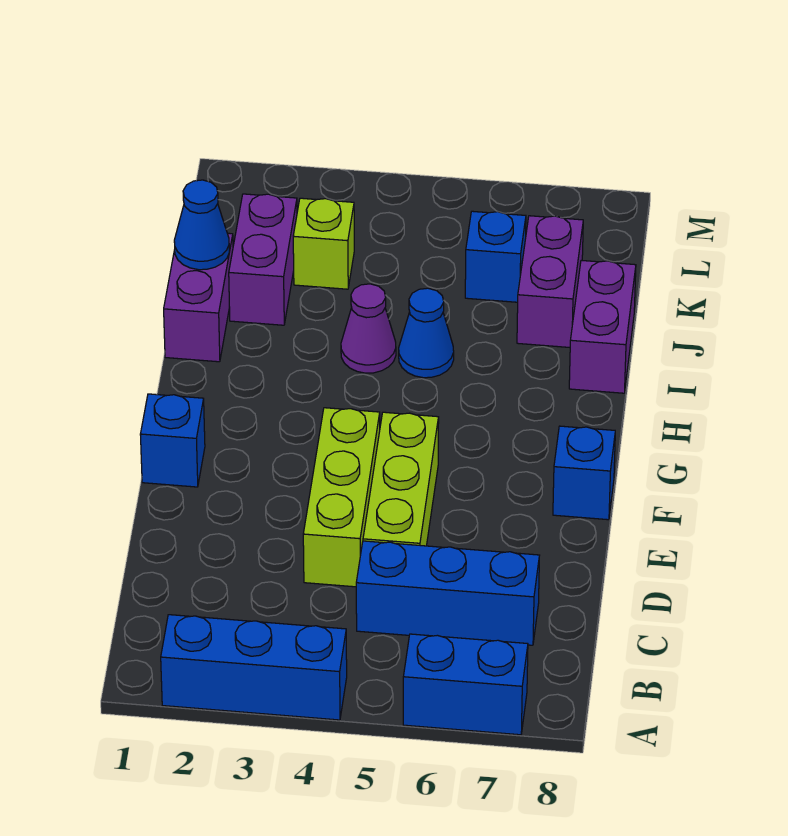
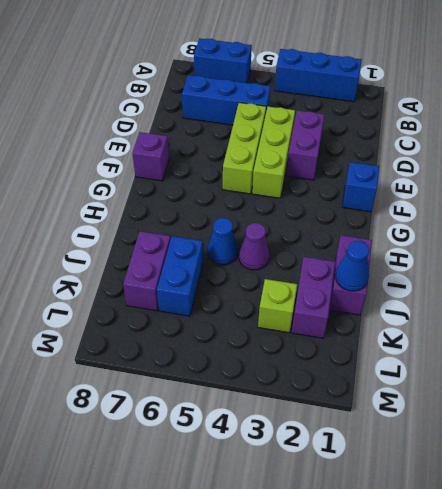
blue 1x1 brick [553,426,615,520] -> purple 1x1 brick [132,132,169,181]
purple 1x2 brick [569,260,636,393] -> purple 1x2 brick moved to [286,111,324,180]
blue 1x1 brick [465,211,526,302] -> blue 1x2 brick [157,236,203,316]

